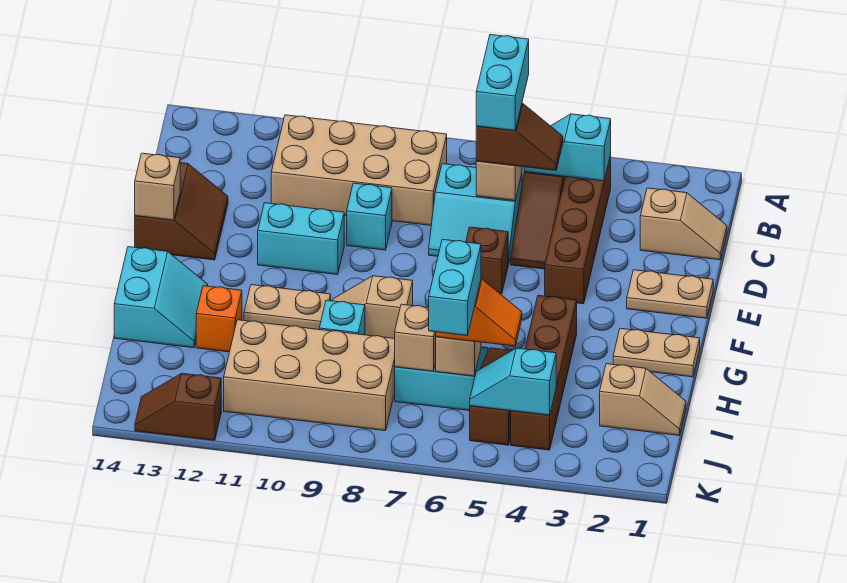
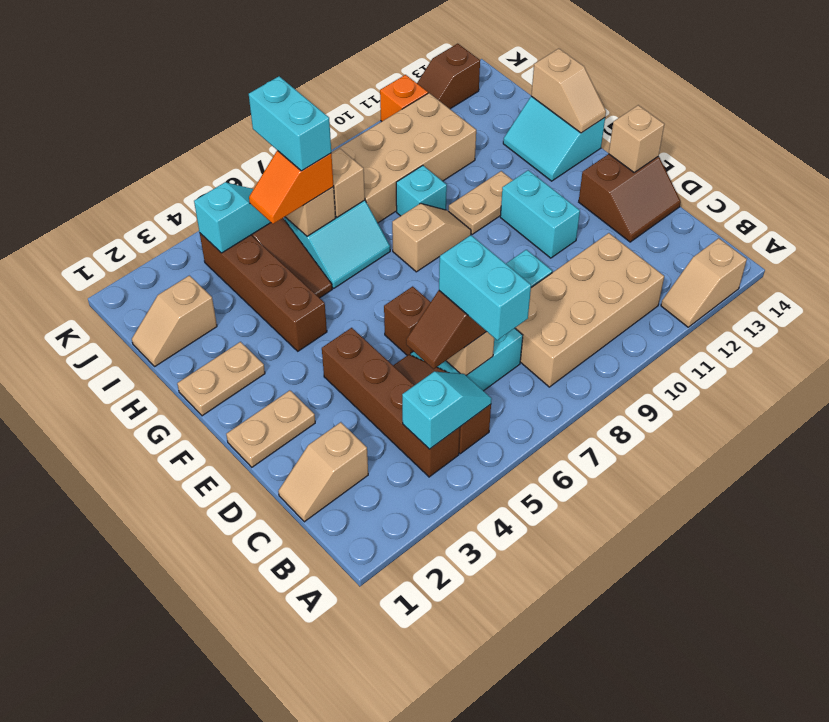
none -> tan 1x2 slope [661,238,747,327]
brown 2x2 slope [135,163,228,260] -> brown 2x2 slope turned to [579,154,681,242]
cyan 1x2 brick [258,203,344,275] -> cyan 1x2 brick turned to [500,170,580,258]
none -> tan 1x2 slope [531,49,606,133]
orange 1x1 brick [196,286,242,352] -> orange 1x1 brick moved to [380,75,428,121]
brown 1x2 slope [135,373,221,440] -> brown 1x2 slope turned to [417,44,480,109]

